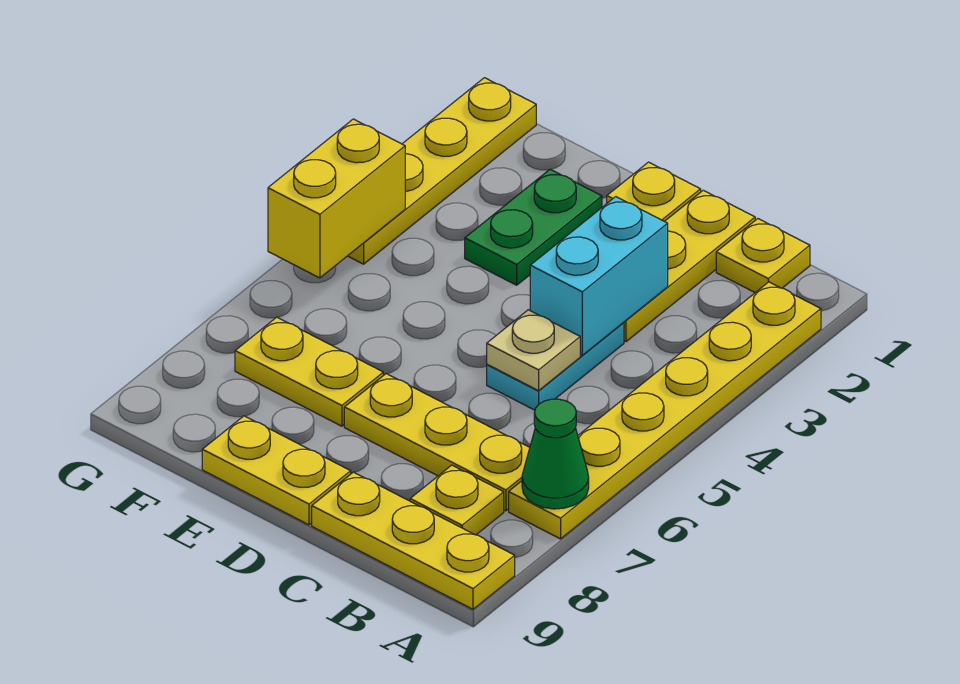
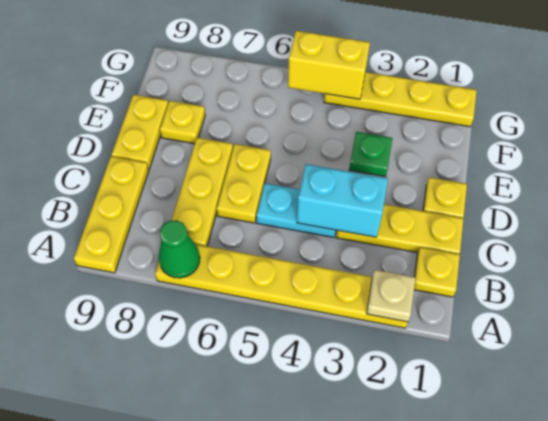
yellow 1x1 plate [410,465,504,535] -> yellow 1x1 plate moved to [160,101,205,144]
tan 1x1 plate [487,310,580,391] -> tan 1x1 plate moved to [367,270,415,322]
green 1x2 plate [465,169,602,285] -> green 1x1 plate [349,132,392,177]
yellow 1x2 plate [235,317,383,426] -> yellow 1x2 plate moved to [217,144,271,223]

